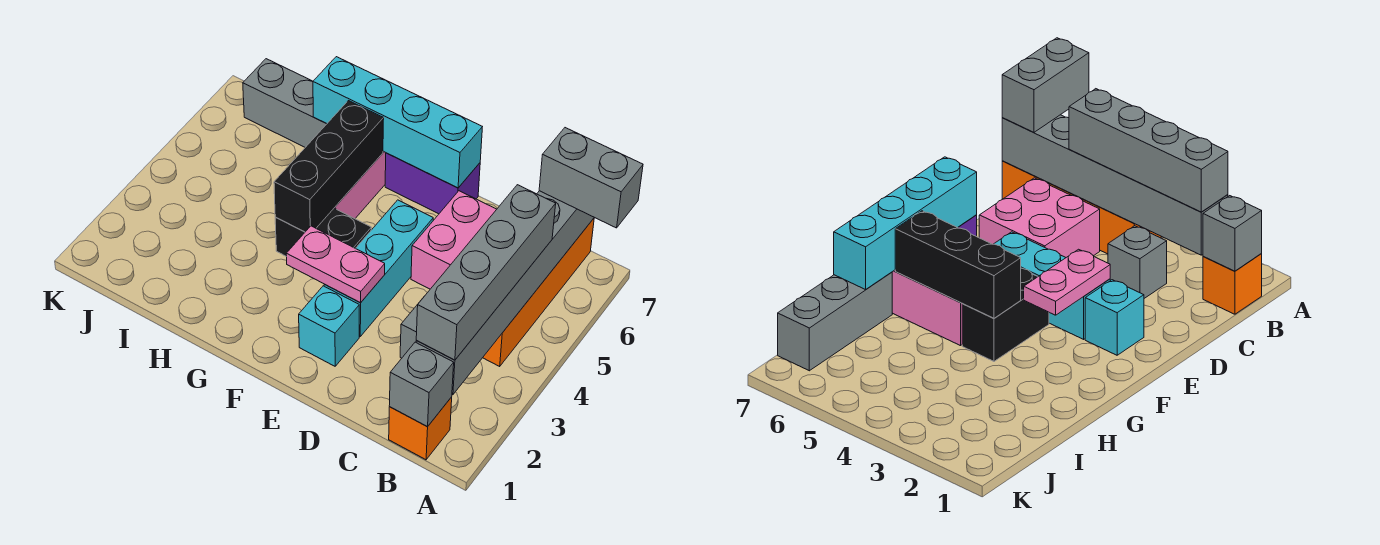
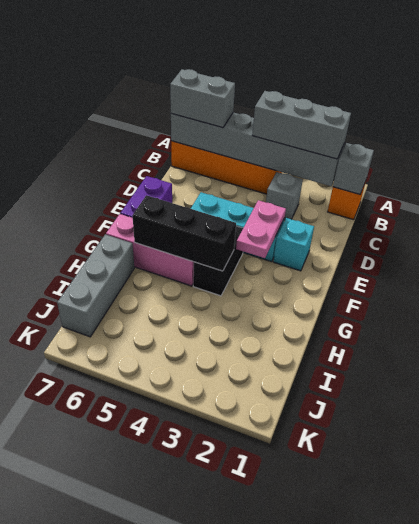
grey 1x2 brick [539,128,643,228] -> grey 1x2 brick turned to [170,69,235,128]
grey 1x4 brick [416,185,556,360] -> grey 1x3 brick [252,91,351,159]
pink 2x2 brick [411,191,497,289] -> none
cyan 1x4 brick [313,57,482,188] -> none

